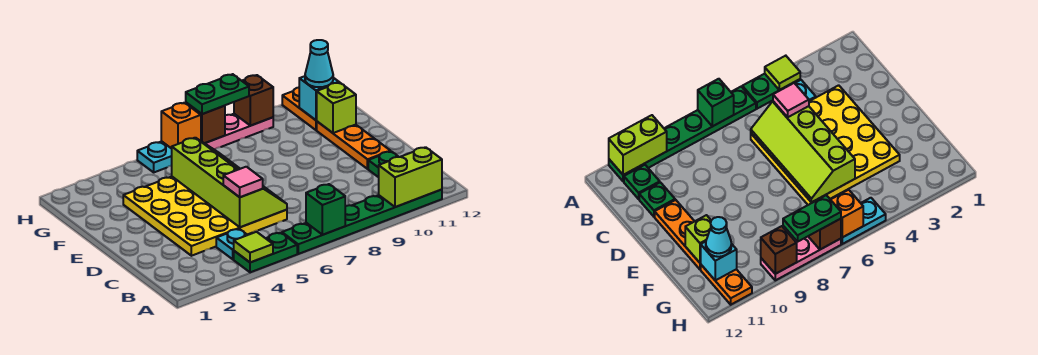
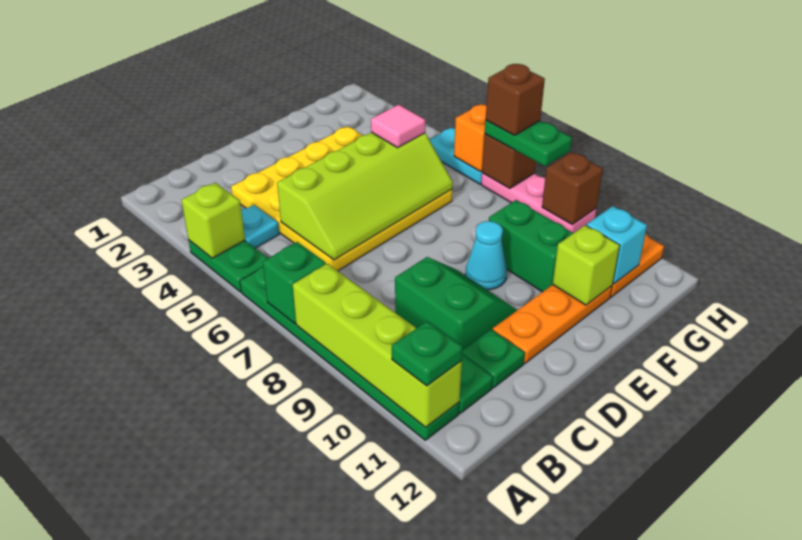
lime 1x1 tile [234,232,273,262] -> lime 1x1 brick [182,183,245,258]
lime 1x2 brick [379,147,442,207] -> lime 1x4 brick [293,264,462,427]
none -> green 1x1 plate [392,321,463,386]
pink 1x1 tile [223,167,263,197] -> pink 1x1 tile moved to [371,105,425,148]
none -> green 2x2 slope [395,257,517,350]
none -> green 1x2 brick [489,200,573,292]
cyan 1x1 cone [305,40,333,87] -> cyan 1x1 cone moved to [466,221,507,290]
none -> brown 1x1 brick [486,64,545,135]

